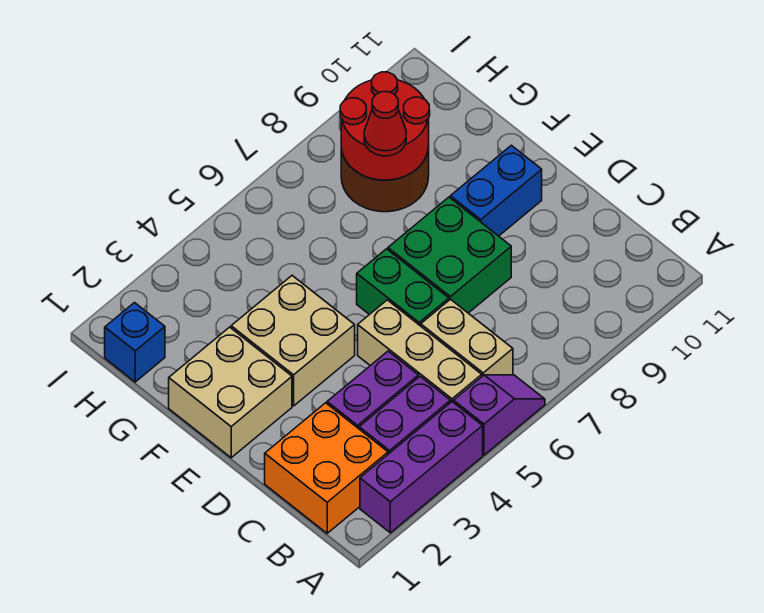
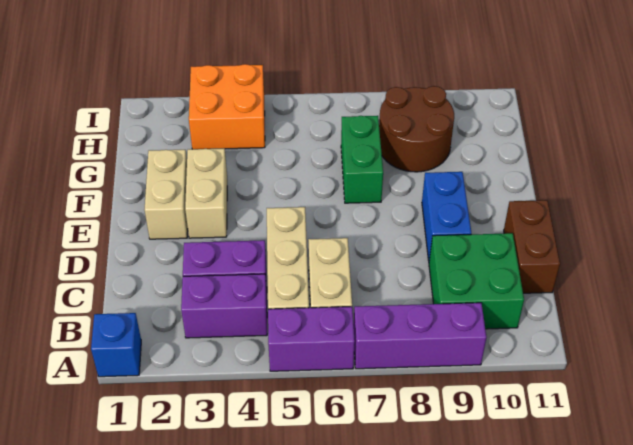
purple 1x3 brick [360,402,483,533] -> purple 1x3 brick moved to [354,303,486,369]
purple 1x2 slope [454,375,545,455] -> purple 1x2 brick [268,307,355,371]
orange 2x2 brick [265,403,388,533] -> orange 2x2 brick moved to [189,64,265,149]
none -> brown 1x2 brick [504,200,560,293]
green 1x2 brick [357,249,449,326] -> green 1x2 brick moved to [341,116,383,203]
green 2x2 brick [388,197,511,313] -> green 2x2 brick moved to [429,233,524,329]
tan 2x2 brick [169,327,292,458] -> tan 1x2 brick [145,150,188,239]
tan 2x2 brick [231,276,355,406] -> tan 1x2 brick [185,148,227,238]
blue 1x2 brick [450,145,542,236] -> blue 1x2 brick turned to [422,172,471,261]
red 2x2 round brick [340,72,430,180] -> none
red 1x1 cone [364,92,406,156] -> none
blue 1x1 brick [105,303,165,382] -> blue 1x1 brick moved to [91,313,141,377]

